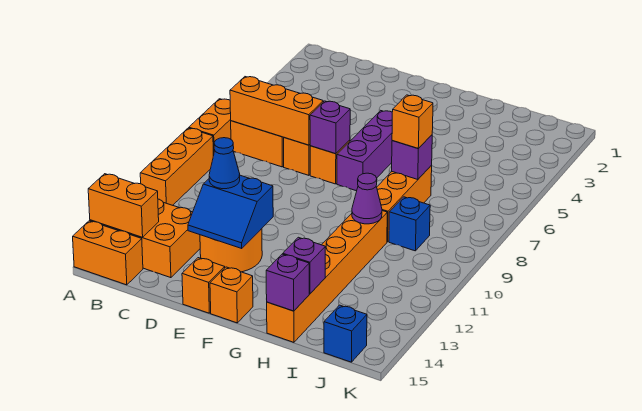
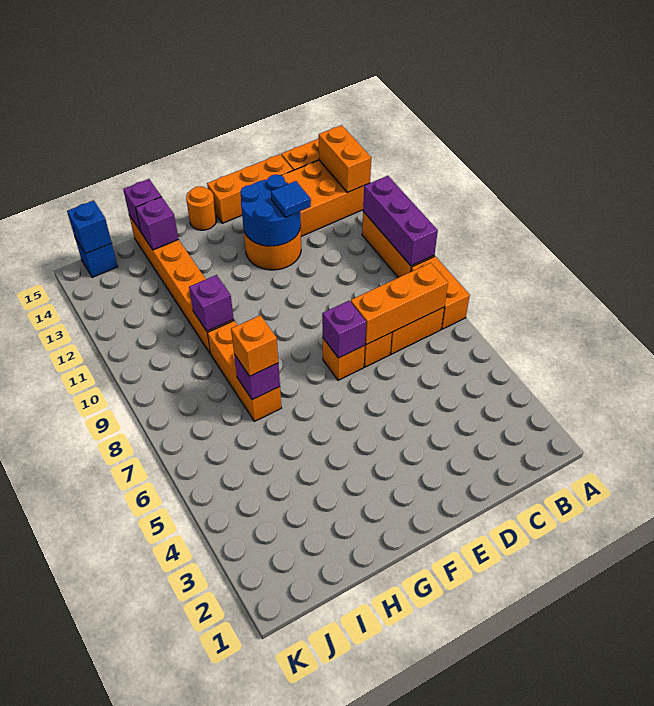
orange 1x2 brick [88,174,159,237] -> orange 1x2 brick turned to [319,125,371,192]
blue 2x2 slope [188,175,273,248] -> blue 2x2 round brick [240,175,301,246]
blue 1x1 cone [209,138,240,189] -> blue 1x1 tile [271,181,311,217]
orange 1x1 brick [182,258,225,313] -> orange 1x3 brick [207,154,293,223]
purple 1x3 brick [337,111,392,191] -> purple 1x3 brick moved to [363,176,438,266]
orange 1x1 brick [210,267,253,323] -> orange 1x1 round brick [186,186,216,230]
purple 1x1 cone [352,173,382,224] -> purple 1x1 brick [189,275,234,331]
blue 1x1 brick [389,197,430,251] -> blue 1x1 brick moved to [67,200,112,254]

